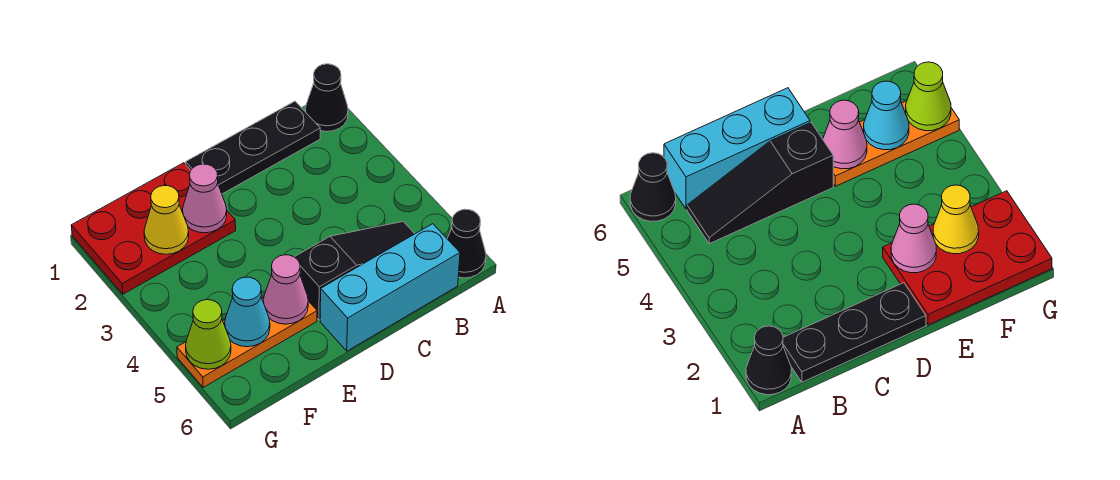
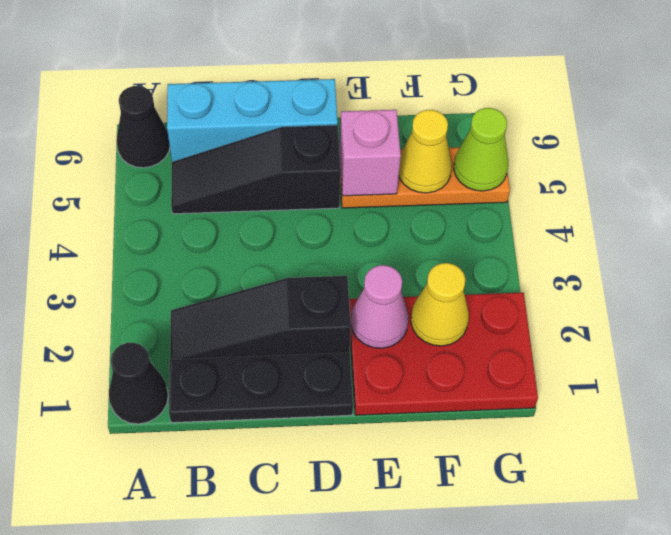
none -> black 1x3 slope [170,276,351,359]
pink 1x1 cone [263,255,308,324] -> pink 1x1 brick [340,110,401,196]
cyan 1x1 cone [225,277,270,347] -> yellow 1x1 cone [399,110,452,193]

